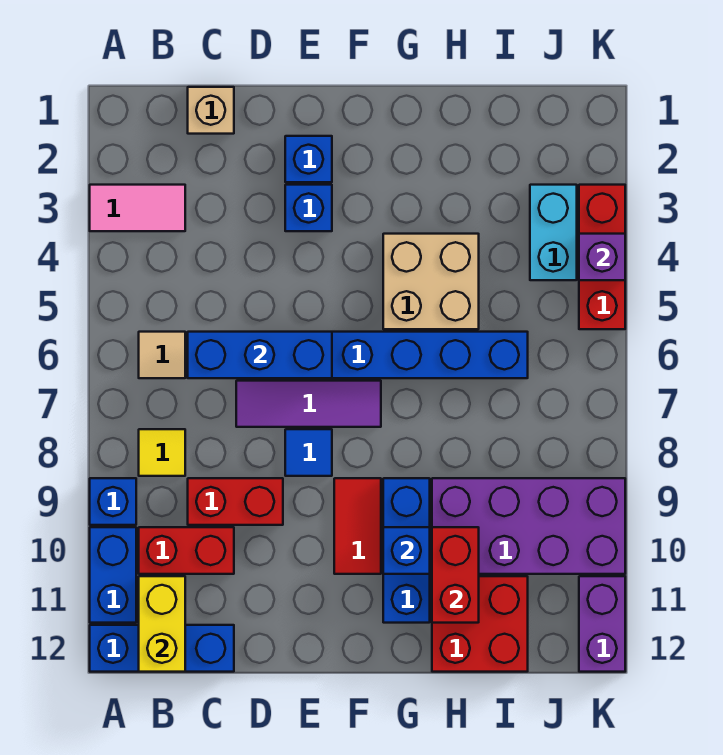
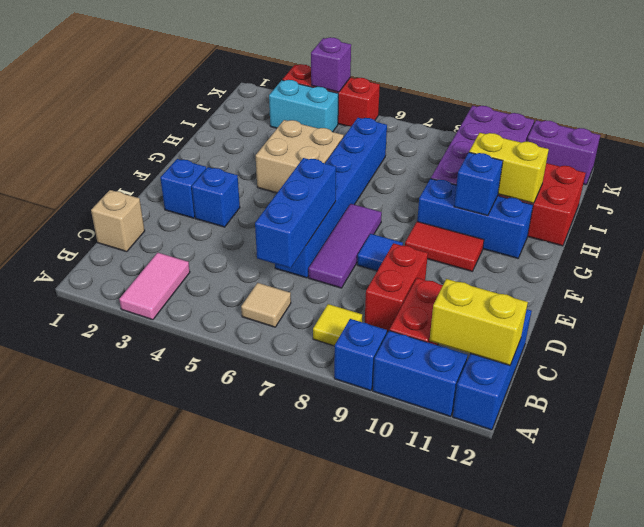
red 1x2 brick [432,527,479,623] -> yellow 1x2 brick [469,133,549,203]

